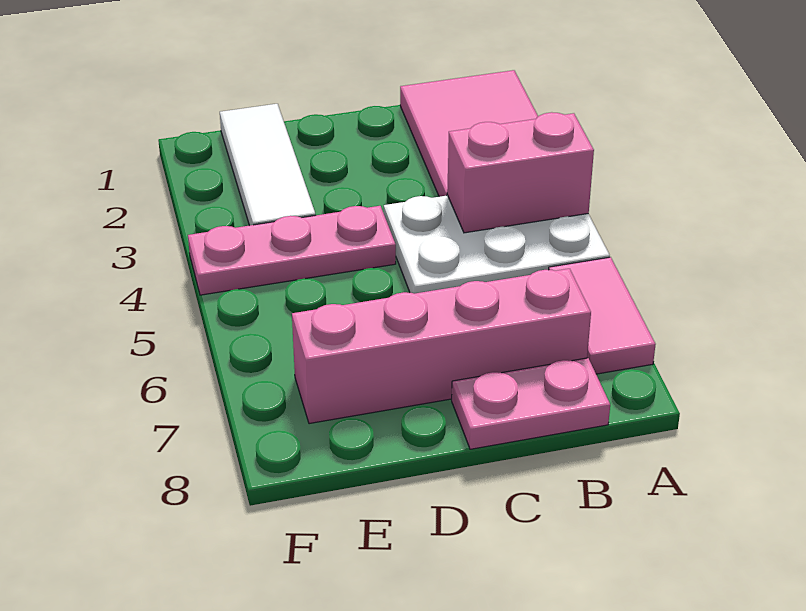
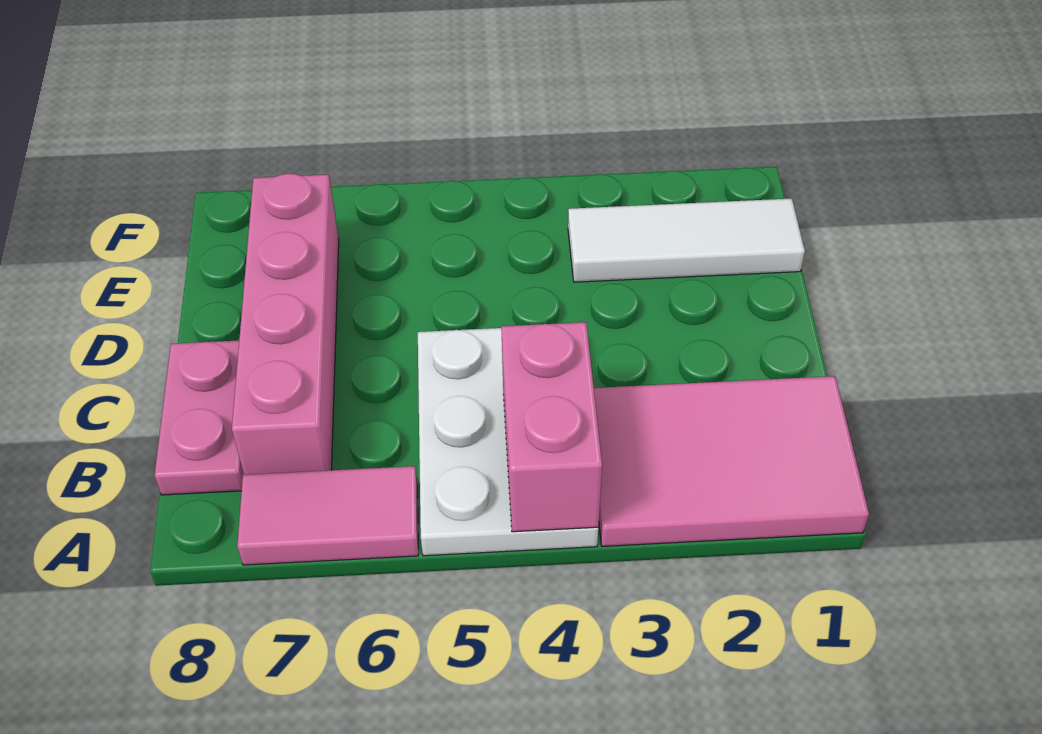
pink 1x3 plate [188,206,396,295] -> none

